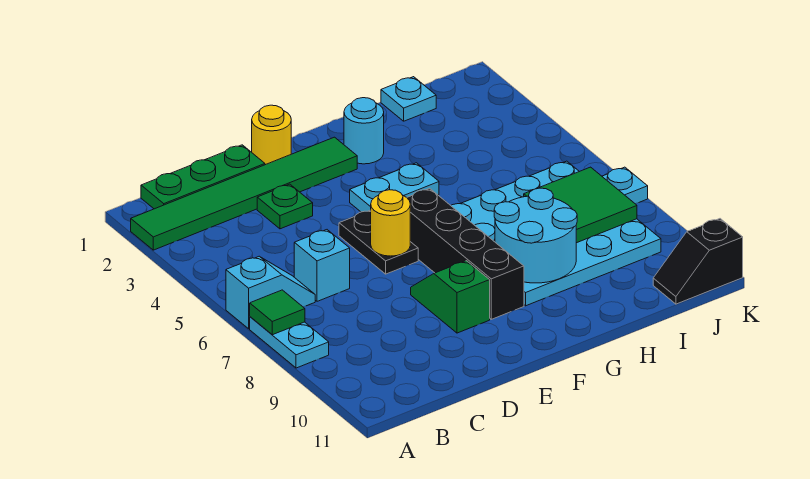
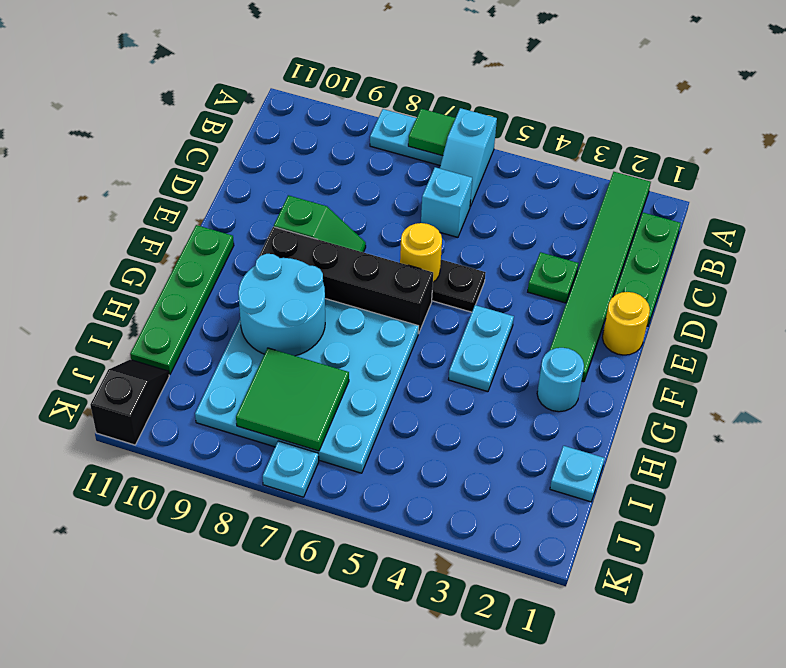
none -> green 1x4 plate [130,225,234,375]

